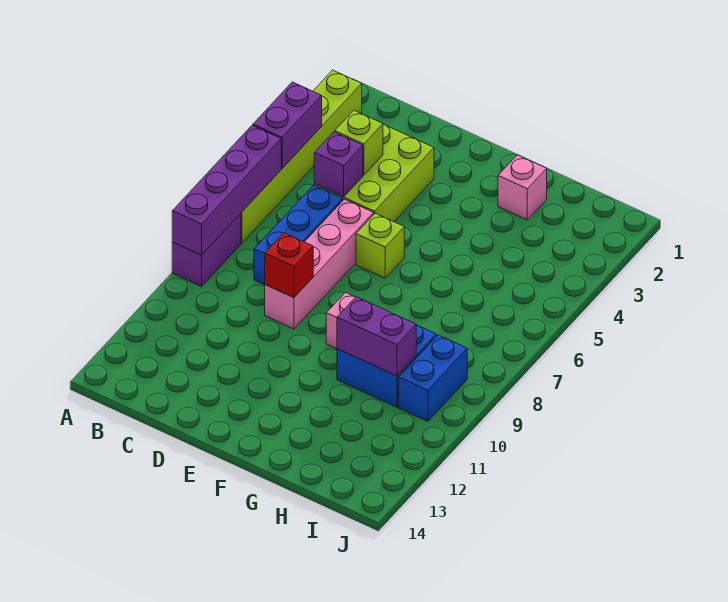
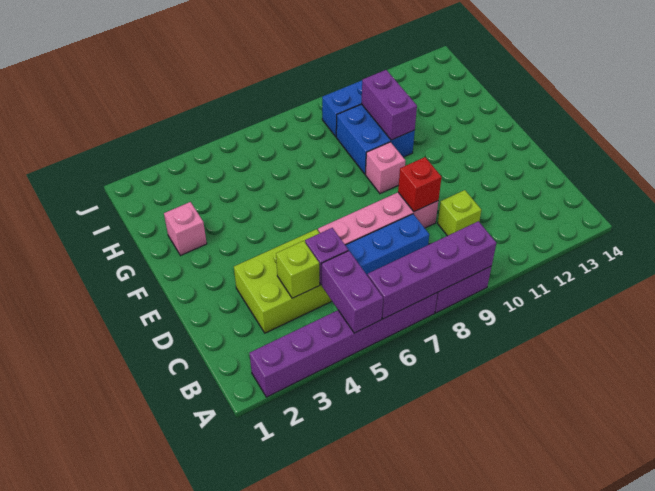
lime 1x6 brick [241,70,362,243] -> purple 1x6 brick [249,293,437,397]
purple 1x2 brick [253,82,322,168] -> purple 1x2 brick turned to [321,251,383,333]
lime 1x1 brick [356,213,404,278] -> lime 1x1 brick moved to [438,190,481,236]

